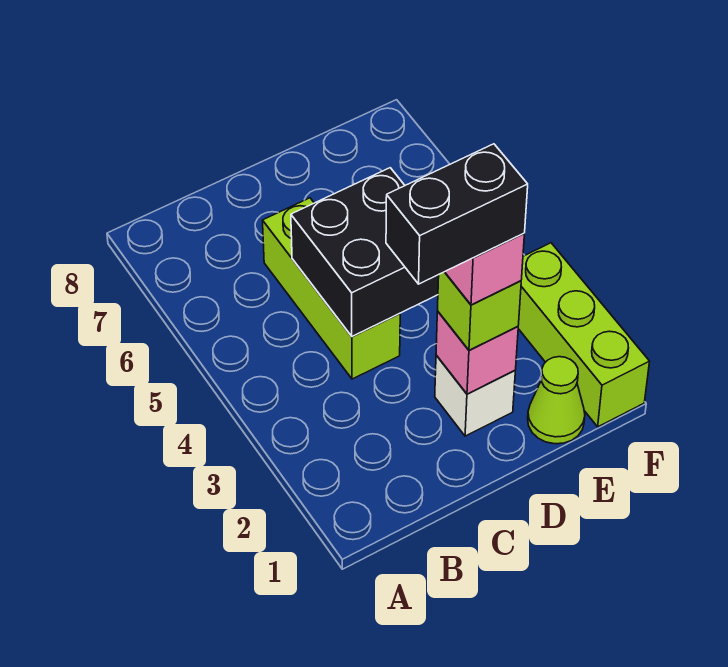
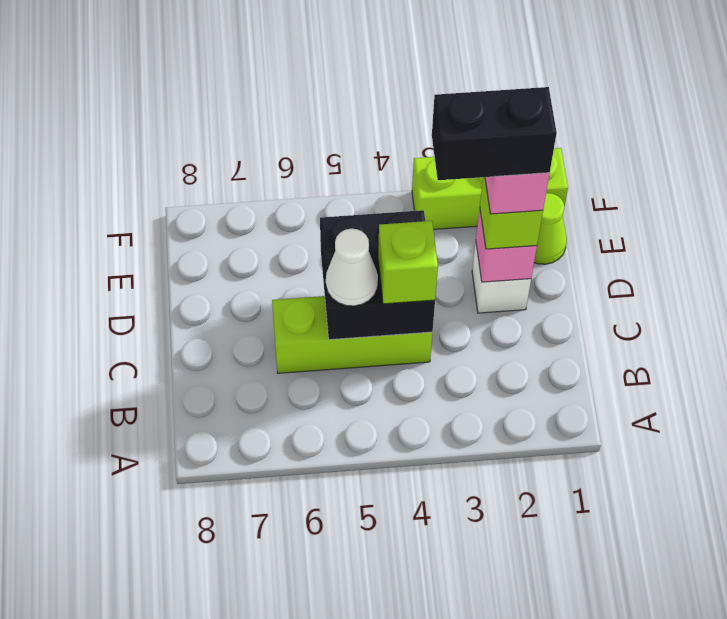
black 1x2 brick [386,144,528,284] -> black 1x2 brick turned to [432,87,557,180]
none -> lime 1x1 brick [378,221,438,304]
none -> white 1x1 cone [326,229,378,306]

